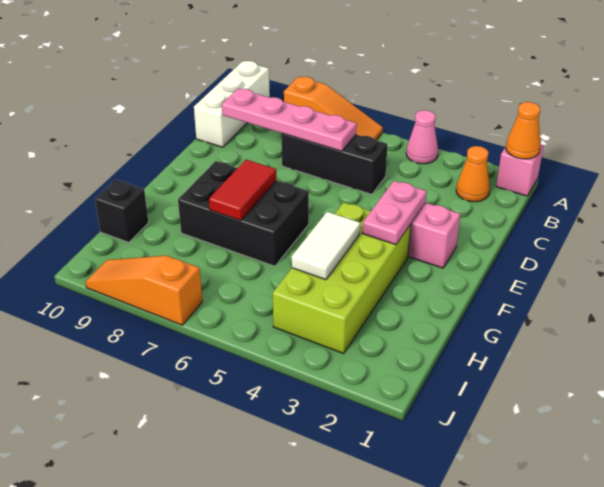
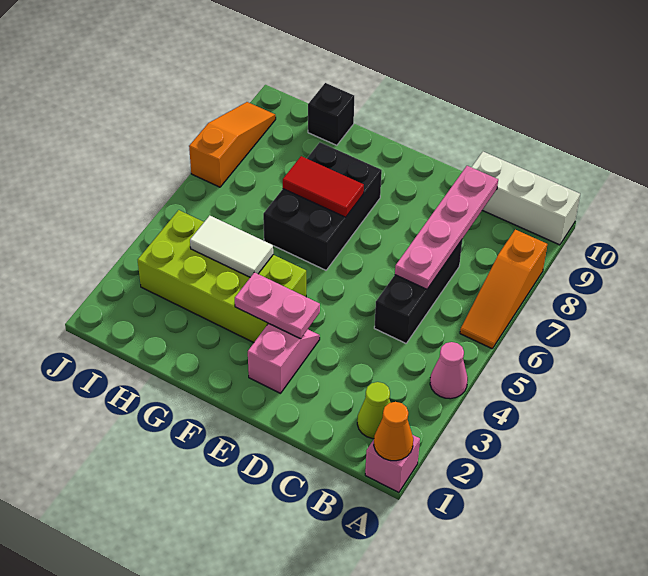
orange 1x1 cone [456,146,490,202] -> lime 1x1 cone [357,382,391,439]

